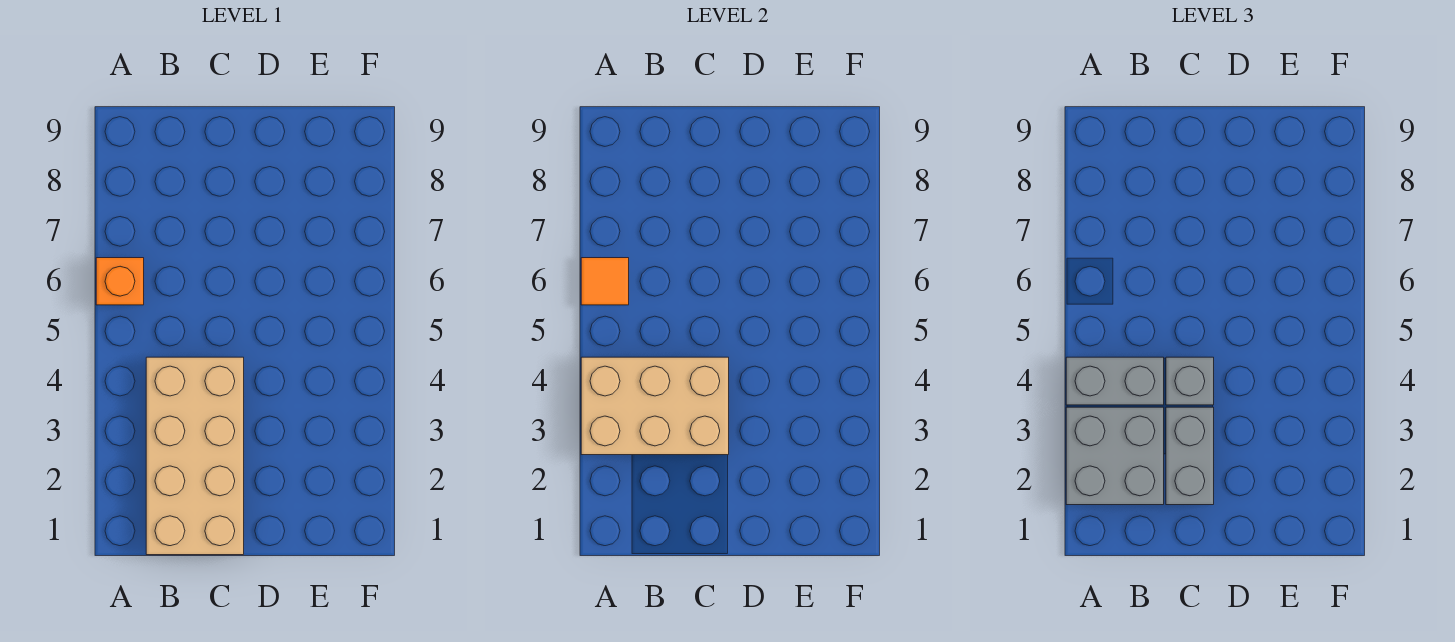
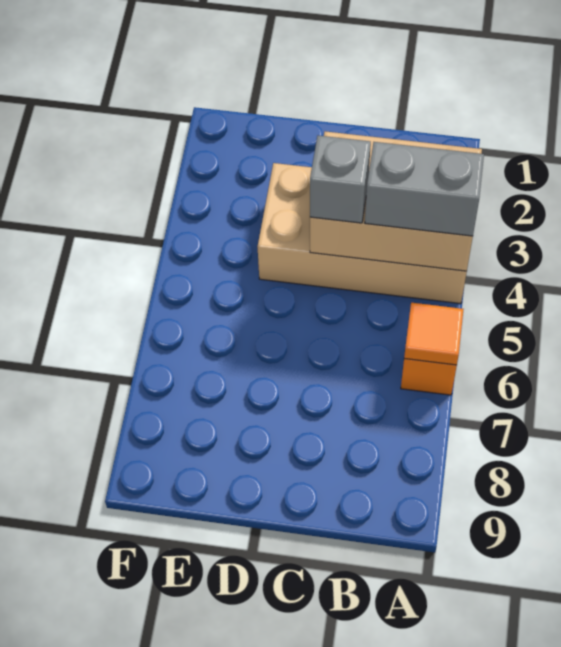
grey 2x2 brick [1066,407,1164,505] -> none
tan 2x4 brick [146,357,244,555] -> tan 2x4 brick turned to [258,163,467,304]
grey 1x2 brick [1166,407,1214,505] -> none

